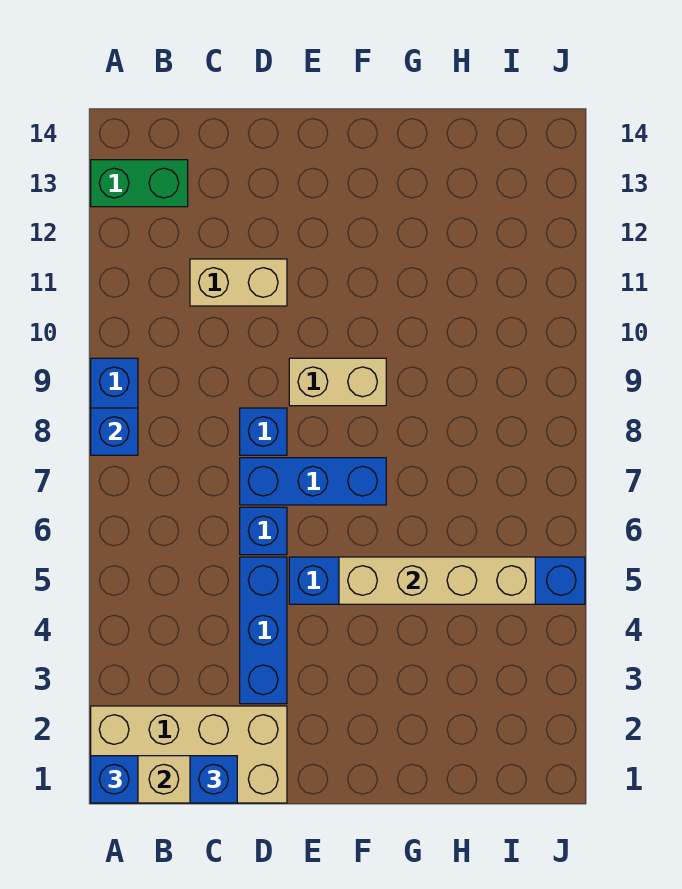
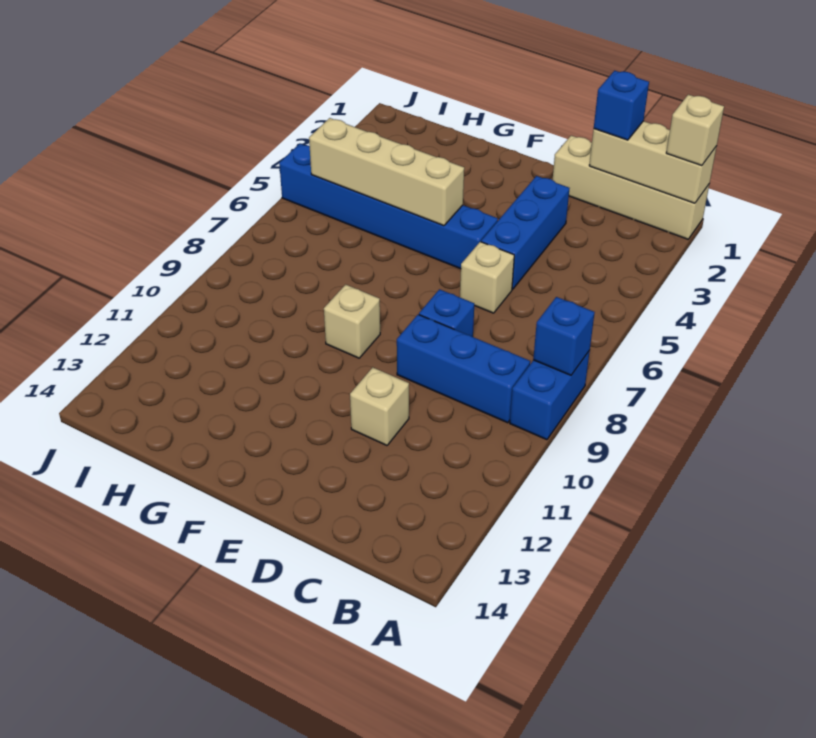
tan 2x4 brick [91,706,287,803] -> tan 1x4 brick [553,135,709,239]
blue 1x1 brick [91,756,138,803] -> tan 1x1 brick [666,95,724,166]
green 1x2 brick [91,160,188,207] -> none
tan 1x2 brick [190,259,287,306] -> tan 1x1 brick [350,367,409,445]
blue 1x1 brick [240,507,287,555] -> tan 1x1 brick [460,242,514,313]
blue 1x3 brick [240,458,386,505] -> blue 1x3 brick moved to [397,315,530,423]
tan 1x2 brick [289,358,386,406] -> tan 1x1 brick [324,285,380,358]

